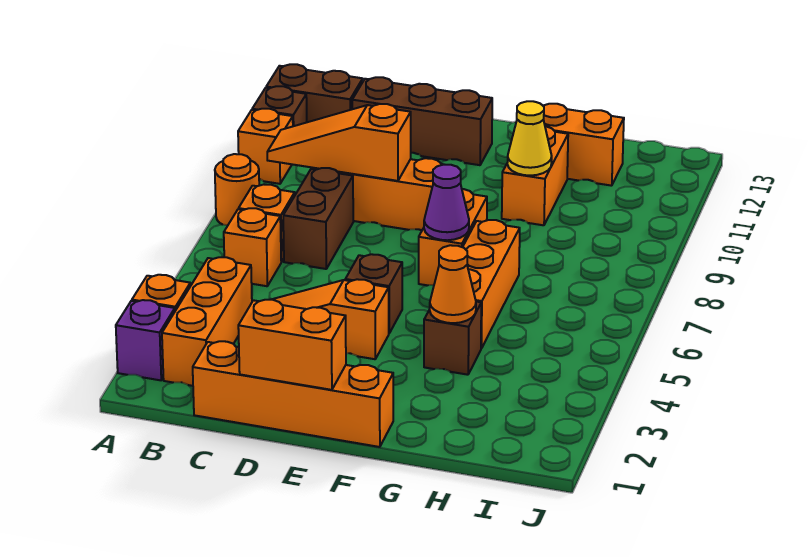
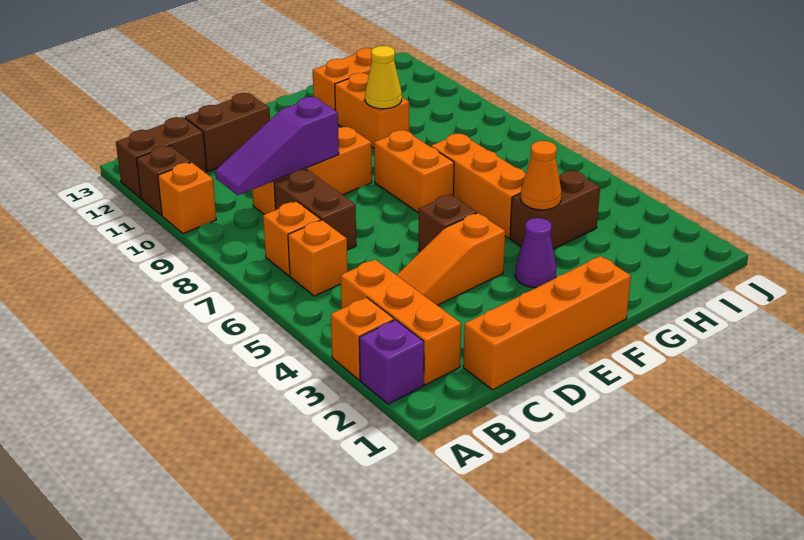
orange 1x1 round brick [215,154,259,225] -> none
orange 1x3 slope [267,104,411,181] -> purple 1x3 slope [215,97,339,195]
brown 1x3 brick [352,77,492,165] -> brown 1x2 brick [185,93,270,172]
orange 1x2 brick [238,300,346,390] -> none
purple 1x1 cone [424,165,469,240] -> purple 1x1 cone moved to [515,218,556,288]
brown 1x1 brick [424,302,481,375] -> brown 1x2 brick [510,170,600,249]

